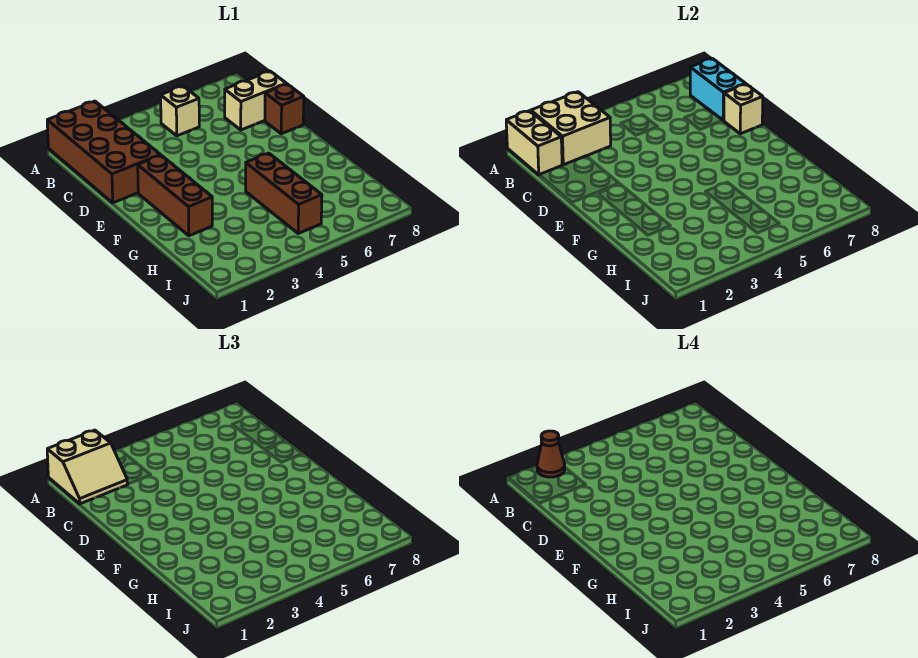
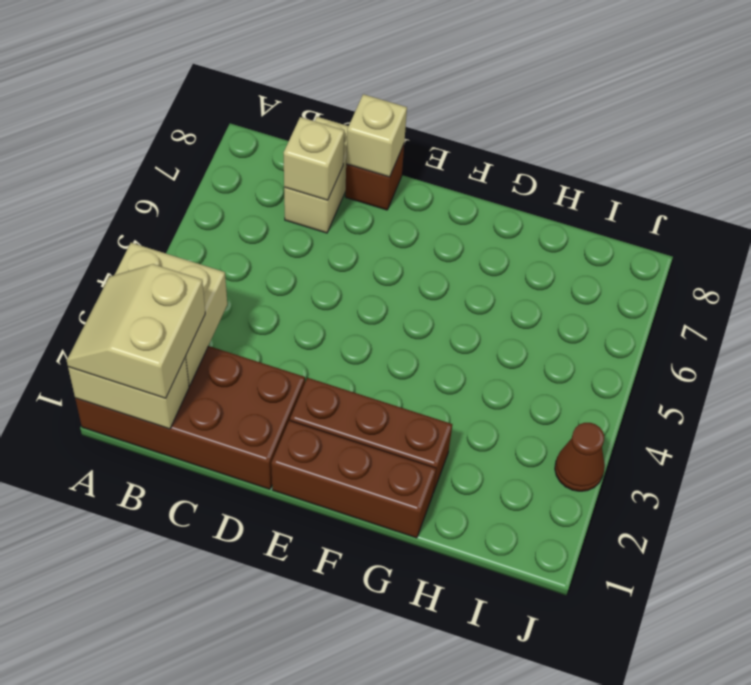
tan 2x2 slope [47,430,128,504] -> tan 2x2 slope turned to [67,264,205,398]
brown 1x1 cone [537,431,565,477] -> brown 1x1 cone moved to [555,423,605,491]
tan 1x1 brick [161,86,199,136] -> tan 1x1 brick moved to [284,117,344,200]
cyan 1x2 brick [690,58,746,121] -> none
brown 1x3 brick [246,153,322,233] -> brown 1x3 brick moved to [271,421,436,538]

